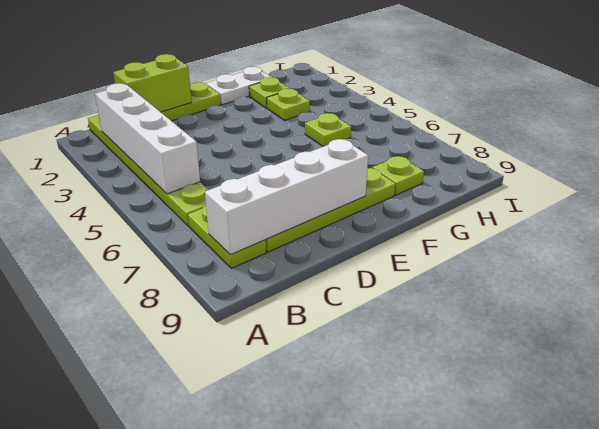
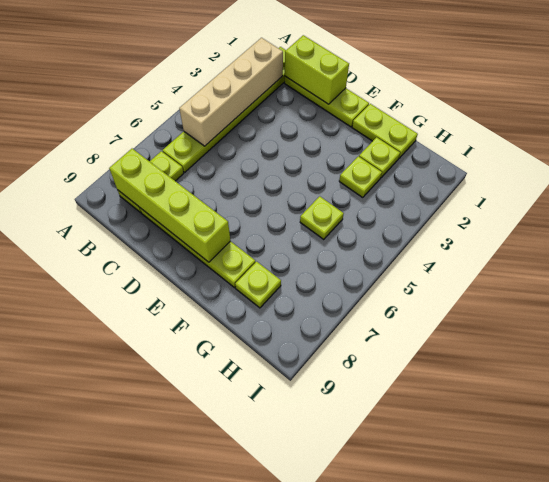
white 1x4 brick [95,83,200,194] -> tan 1x4 brick [179,38,283,146]
white 1x4 brick [205,139,368,255] -> lime 1x4 brick [109,149,230,262]
white 1x2 plate [206,67,271,105] -> lime 1x2 plate [352,104,418,158]

